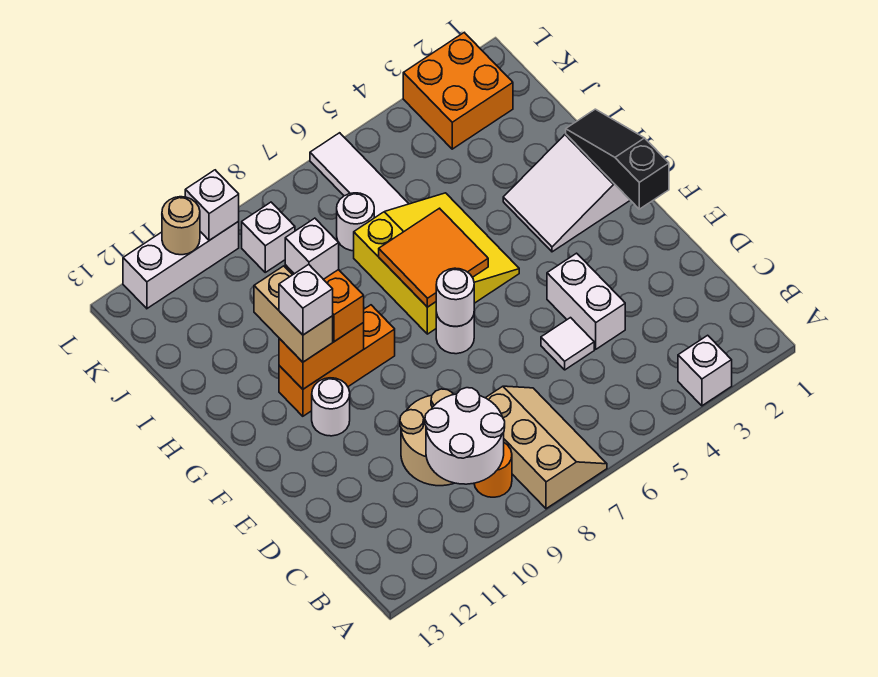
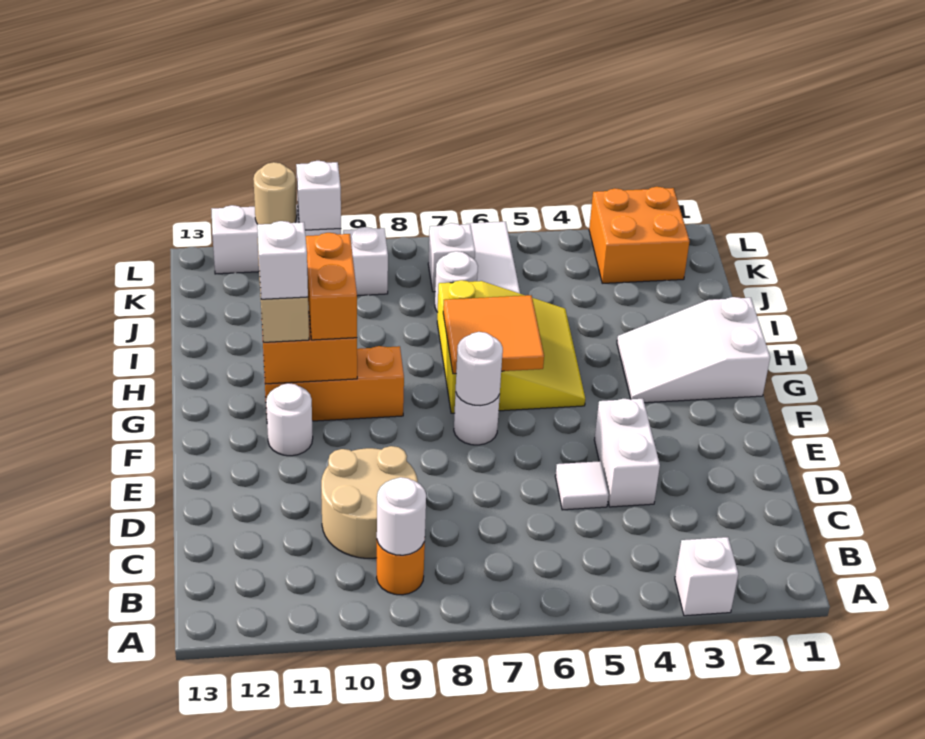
tan 2x3 slope [486,386,607,509] -> none
white 2x2 round brick [425,388,505,484] -> white 1x1 round brick [377,477,426,555]
black 1x3 slope [566,109,669,209] -> none
white 1x1 brick [285,218,339,279] -> white 1x1 brick moved to [428,223,475,292]

